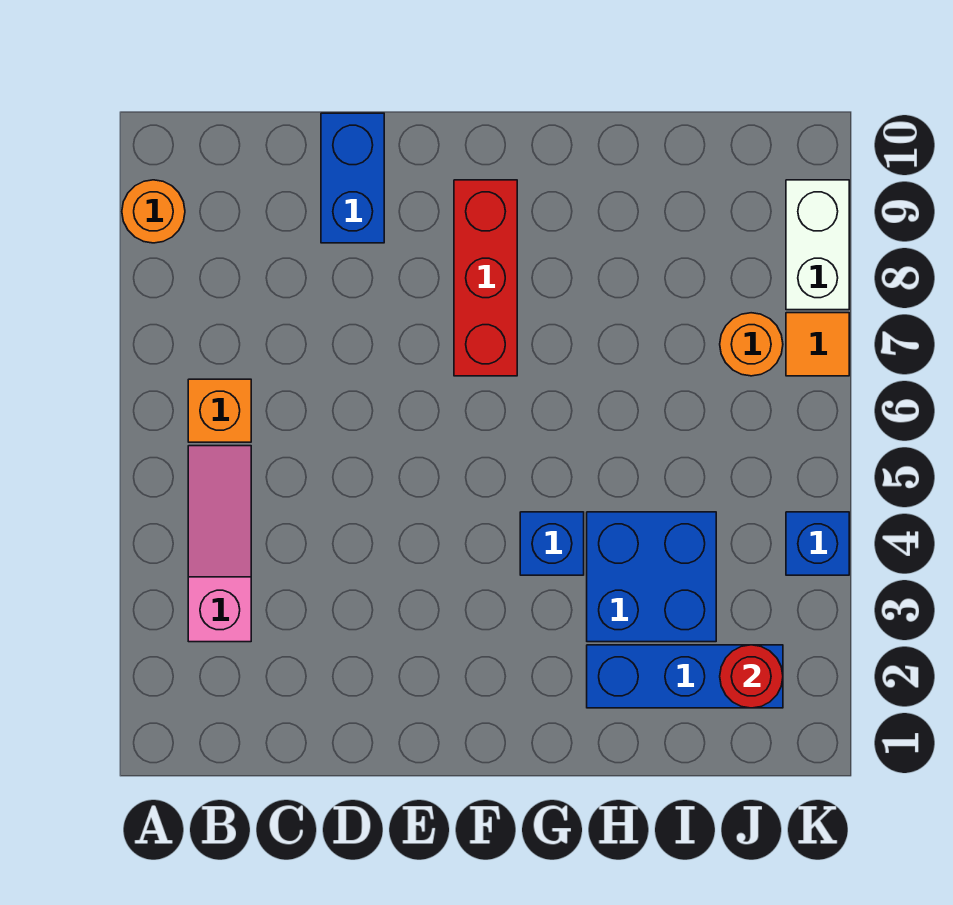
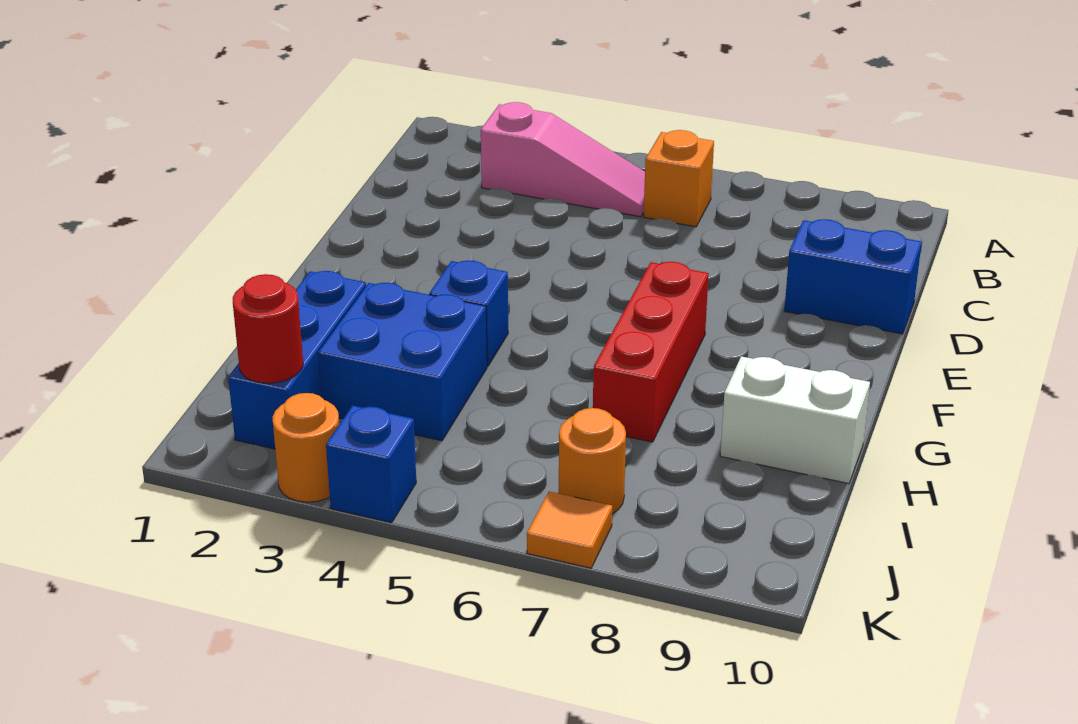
orange 1x1 round brick [122,180,185,243] -> orange 1x1 round brick moved to [273,393,339,502]
red 1x3 brick [454,180,517,376] -> red 1x3 brick turned to [593,262,709,442]
white 1x2 brick [786,180,849,310] -> white 1x2 brick moved to [720,356,870,483]

